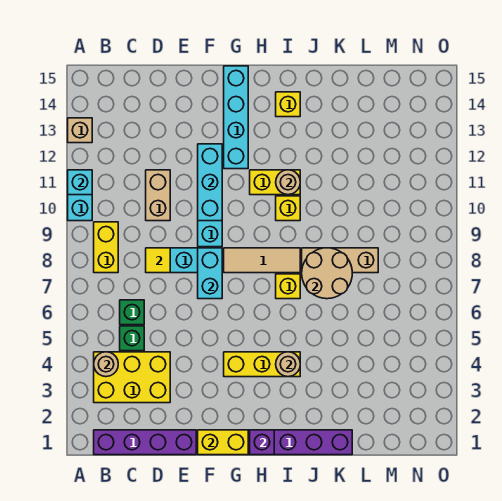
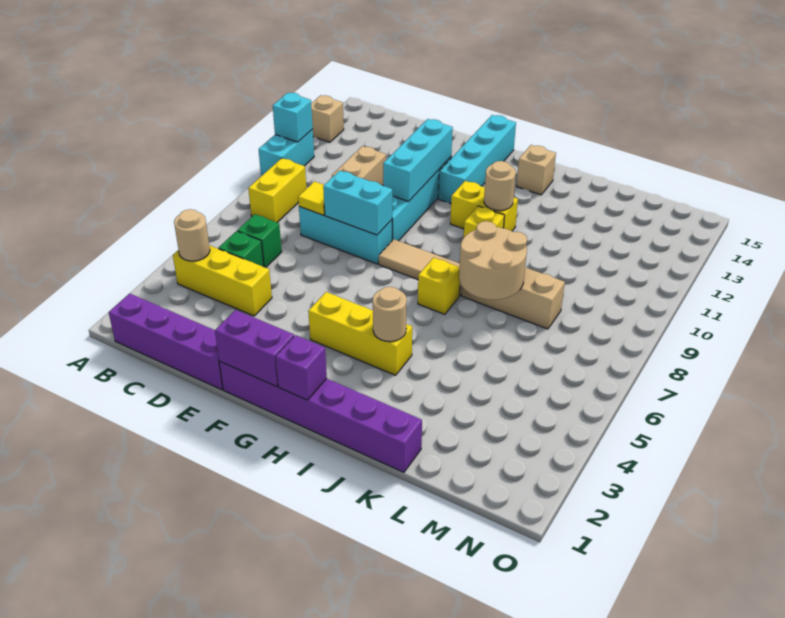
yellow 2x3 brick [94,352,170,403] -> yellow 1x3 brick [173,245,272,316]
yellow 1x2 brick [198,430,248,455] -> purple 1x2 brick [215,310,294,387]
cyan 1x2 brick [198,248,222,299] -> cyan 1x2 brick turned to [323,171,392,235]
yellow 1x1 brick [276,92,300,117] -> tan 1x1 brick [516,145,556,195]

